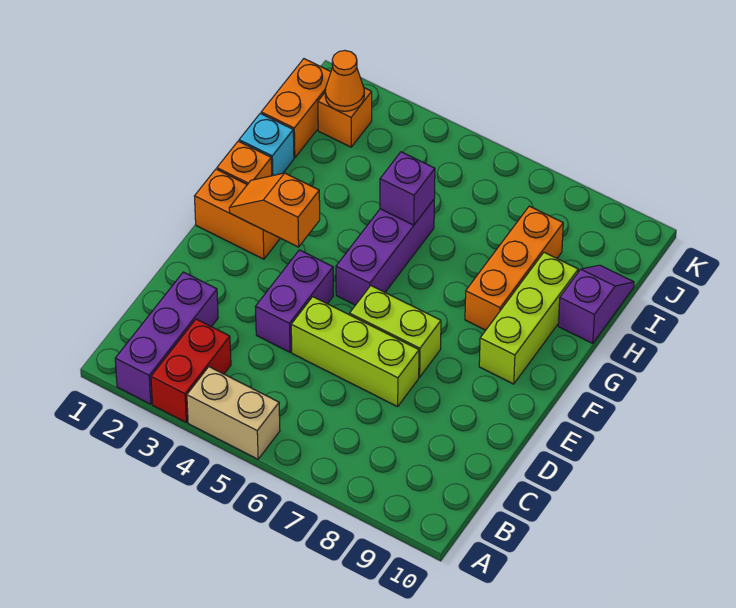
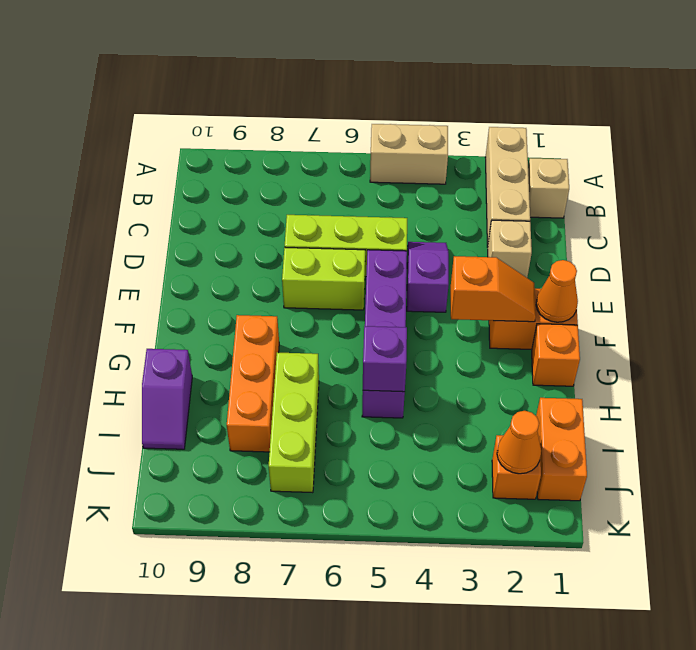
purple 1x3 brick [115,272,218,404] -> tan 1x3 brick [485,127,530,247]
red 1x2 brick [151,319,231,422] -> none
none -> tan 1x1 brick [528,158,569,218]
none -> tan 1x1 brick [488,220,532,278]
purple 1x2 brick [255,250,333,352] -> purple 1x2 slope [407,242,449,312]
none -> orange 1x1 cone [536,260,578,322]
purple 1x3 brick [336,200,434,305] -> purple 1x4 brick [362,250,407,418]
lime 1x3 brick [479,252,578,384] -> lime 1x3 brick moved to [269,352,319,493]
cyan 1x1 brick [239,113,294,176] -> none

